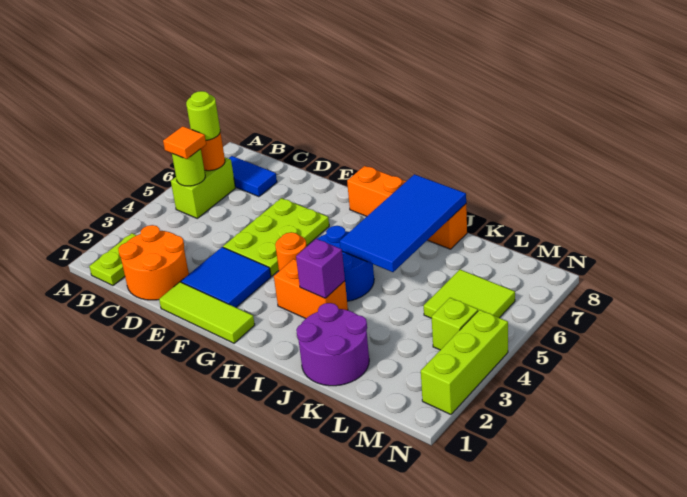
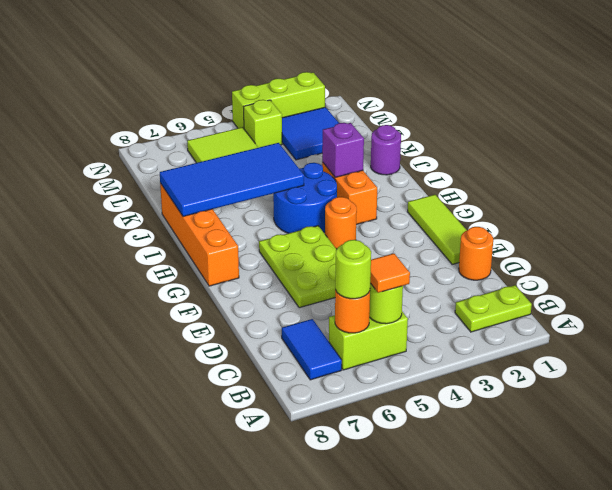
orange 2x2 round brick [118,225,189,300] -> orange 1x1 round brick [459,227,493,280]
blue 2x2 tile [181,247,271,307] -> blue 2x2 tile moved to [282,107,339,160]
lime 2x3 plate [223,198,329,276] -> lime 2x3 plate turned to [259,226,337,308]
purple 2x2 round brick [296,303,369,386] -> purple 1x1 round brick [371,125,401,175]

